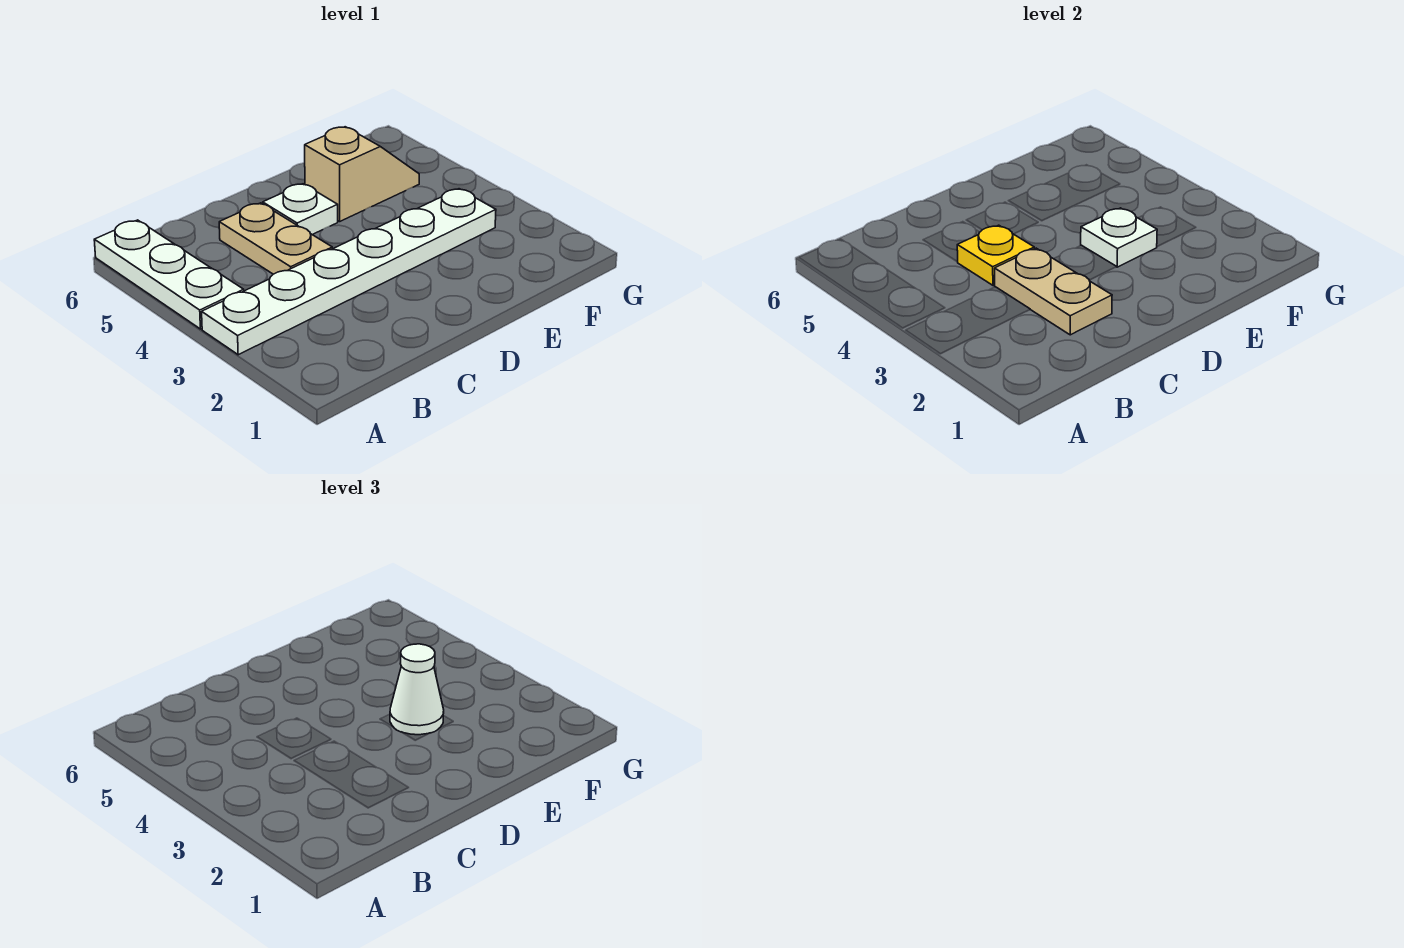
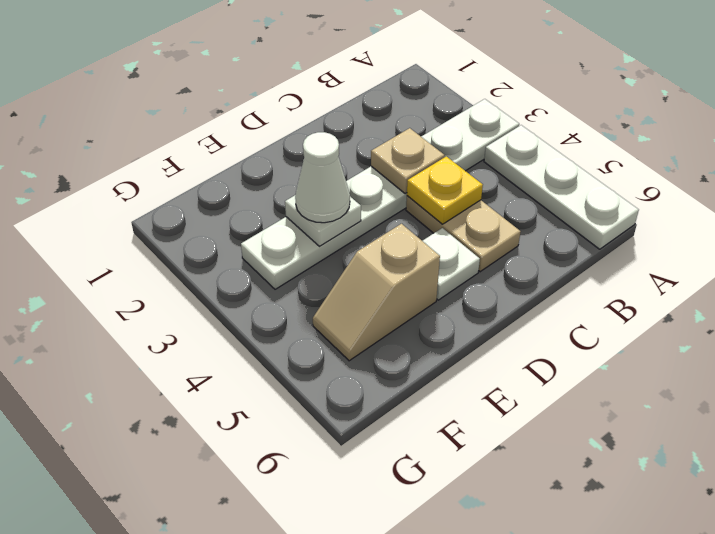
tan 1x2 plate [995,248,1112,335] -> tan 1x1 plate [371,128,445,194]

